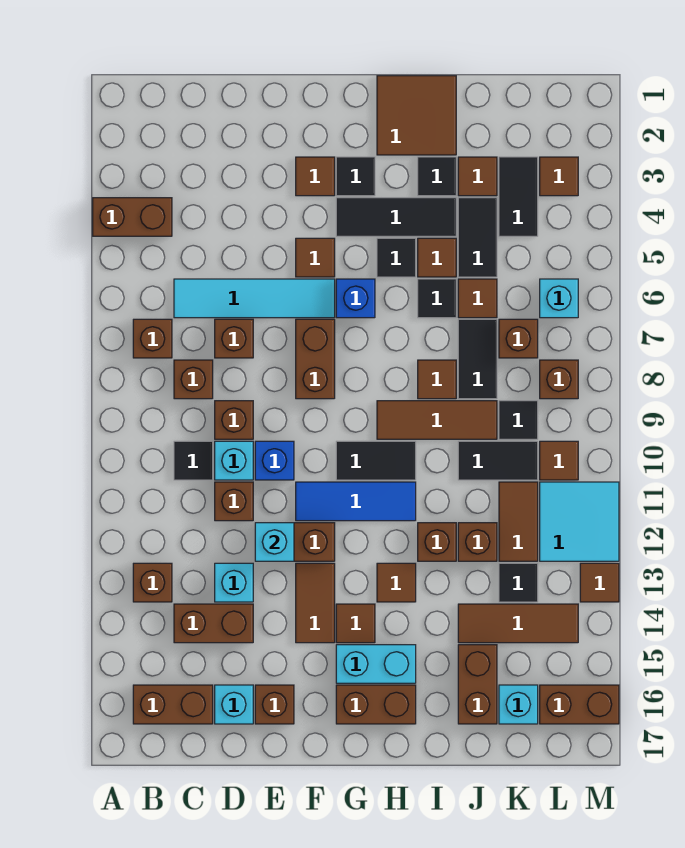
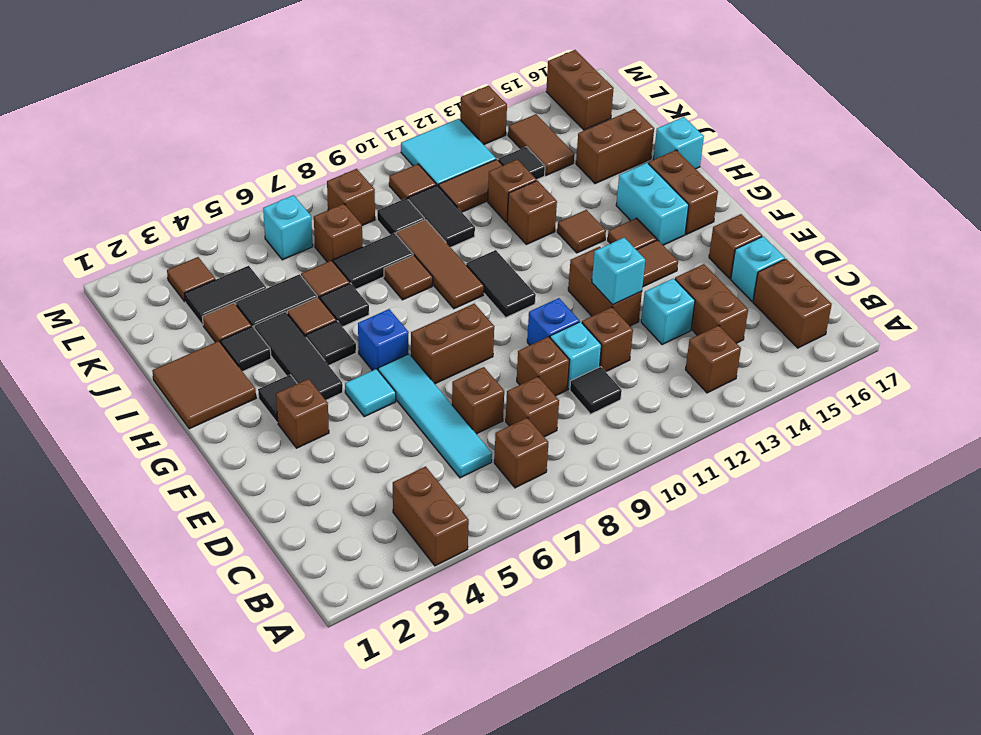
brown 1x1 tile [296,157,335,196] -> brown 1x1 brick [276,379,329,448]
brown 1x1 tile [296,238,335,277] -> cyan 1x1 tile [345,369,396,417]
blue 1x3 tile [296,482,416,521] -> none
brown 1x3 tile [458,604,578,643] -> brown 1x2 tile [508,114,574,175]
cyan 1x1 brick [499,685,538,724] -> cyan 1x1 brick moved to [653,117,704,169]
brown 1x1 tile [580,563,619,602] -> brown 1x1 brick [460,86,507,145]

